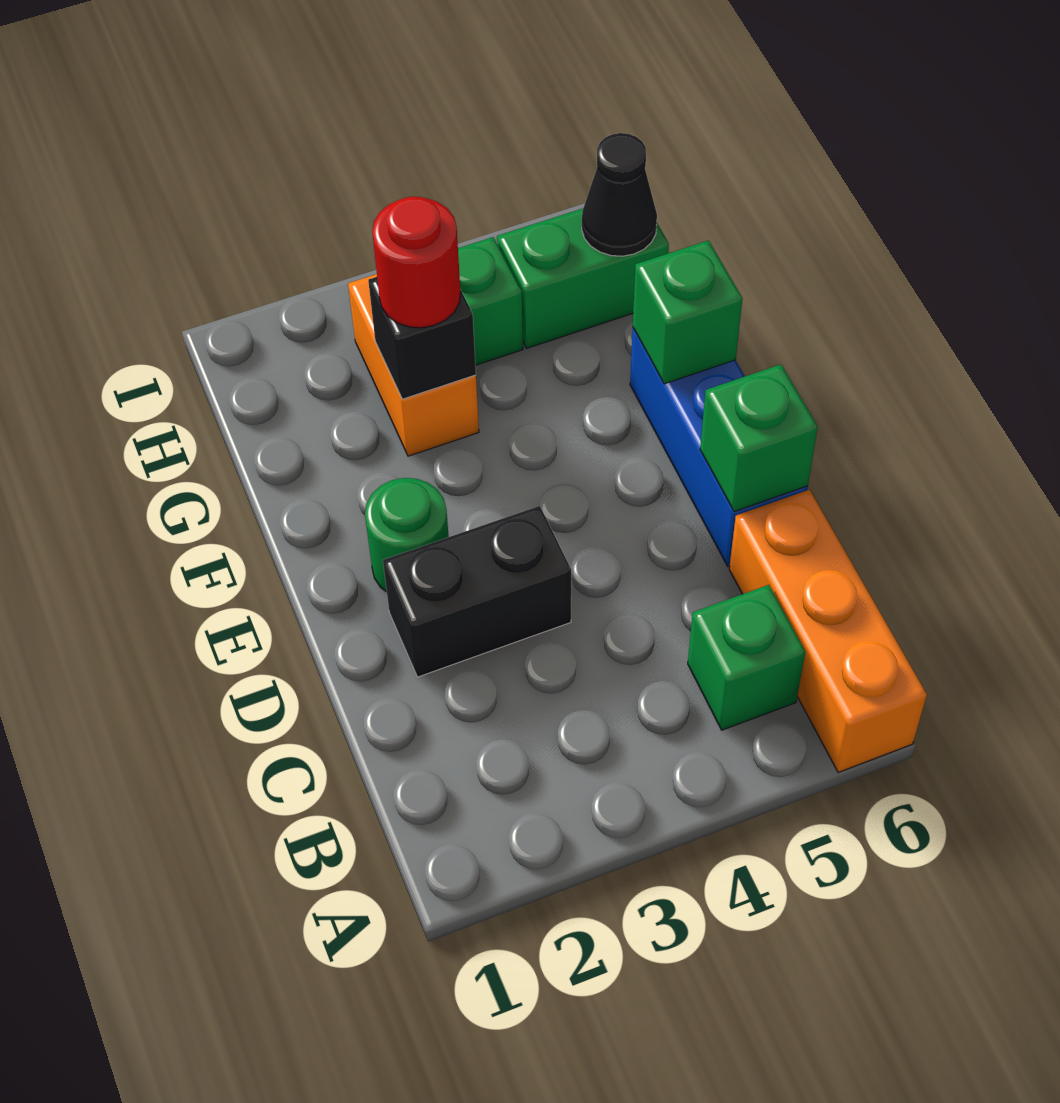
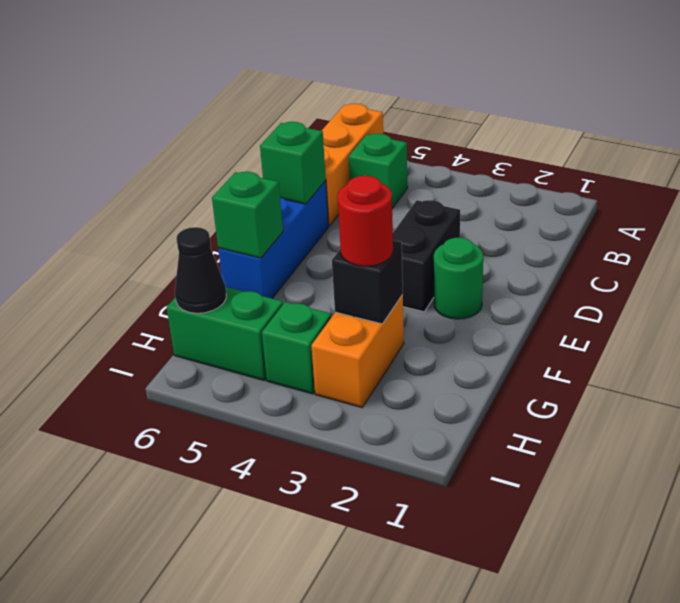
black 1x2 brick [383,506,571,677] -> black 1x2 brick turned to [393,200,460,312]

